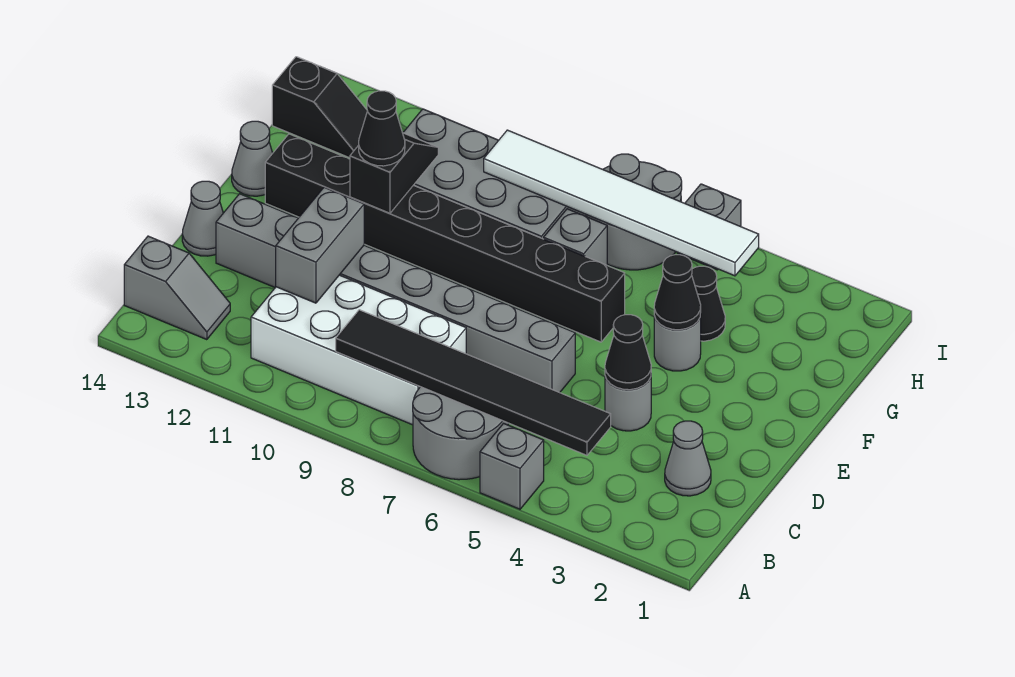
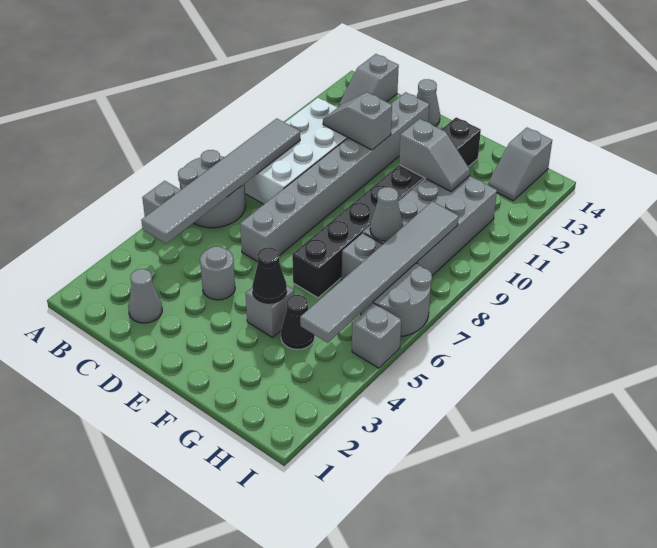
black 1x6 tile [336,310,611,455] -> grey 1x6 tile [141,118,300,244]
grey 1x2 brick [276,187,364,303] -> grey 1x2 slope [323,92,392,150]
black 1x1 cone [605,315,651,390] -> none
grey 1x1 round brick [654,314,701,371] -> grey 1x1 brick [246,286,294,338]
black 1x2 slope [350,133,438,213] -> grey 1x2 slope [399,119,470,192]
black 1x1 cone [359,91,405,166] -> none
grey 1x1 cone [232,121,273,196] -> grey 1x1 cone moved to [370,187,403,241]
white 1x6 tile [484,130,759,276] -> grey 1x6 tile [300,201,459,343]
black 1x2 slope [272,57,367,158] -> grey 1x2 slope [488,128,552,201]

